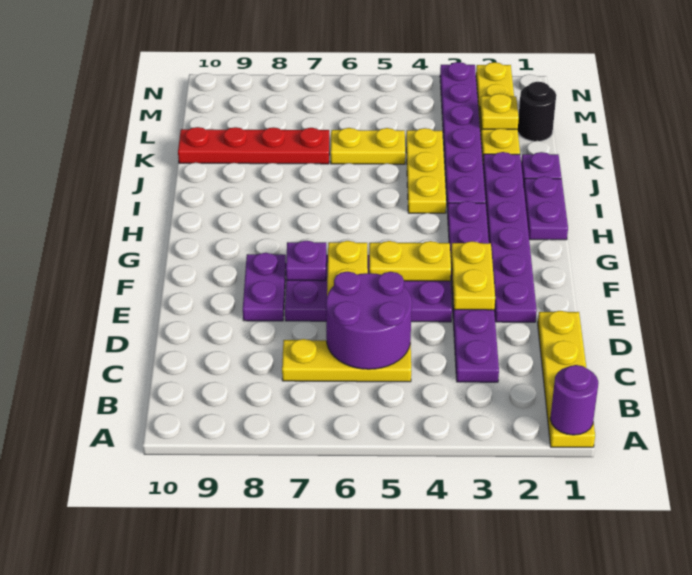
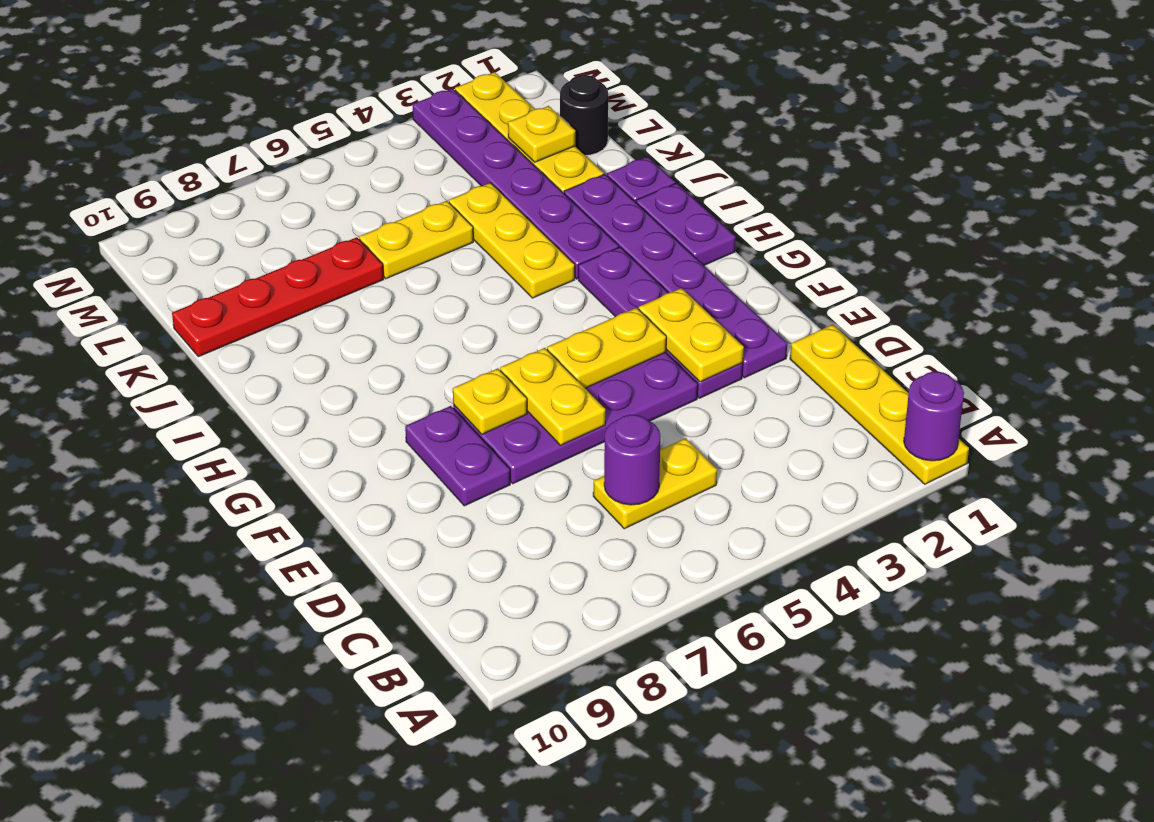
purple 1x6 plate [448,201,499,382] -> purple 1x4 plate [578,247,743,398]
yellow 1x3 plate [282,339,411,382] -> yellow 1x2 plate [593,438,717,529]
purple 2x2 round brick [326,272,412,369] -> purple 1x1 round brick [604,415,660,505]
purple 1x1 plate [286,241,326,281] -> yellow 1x1 plate [453,368,527,434]

